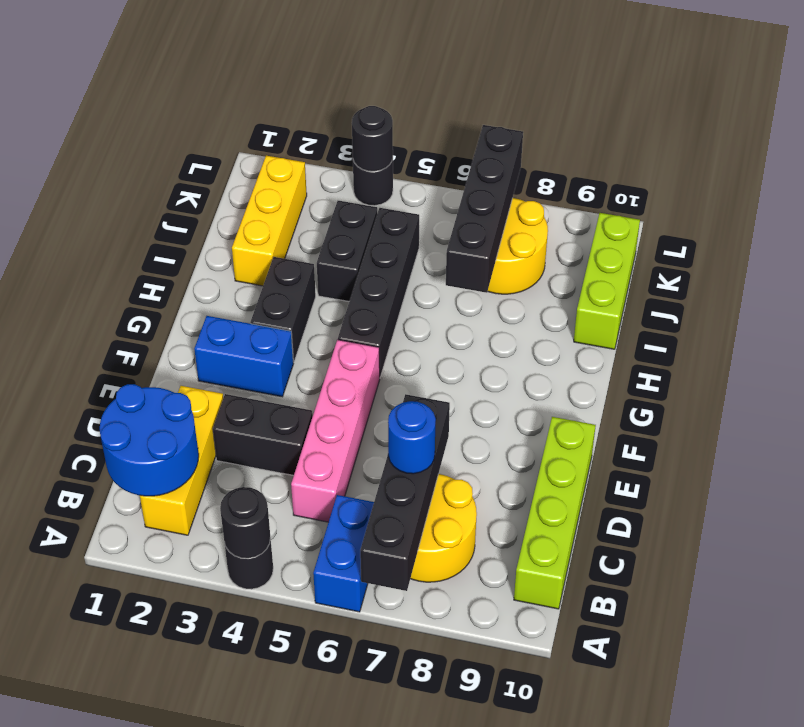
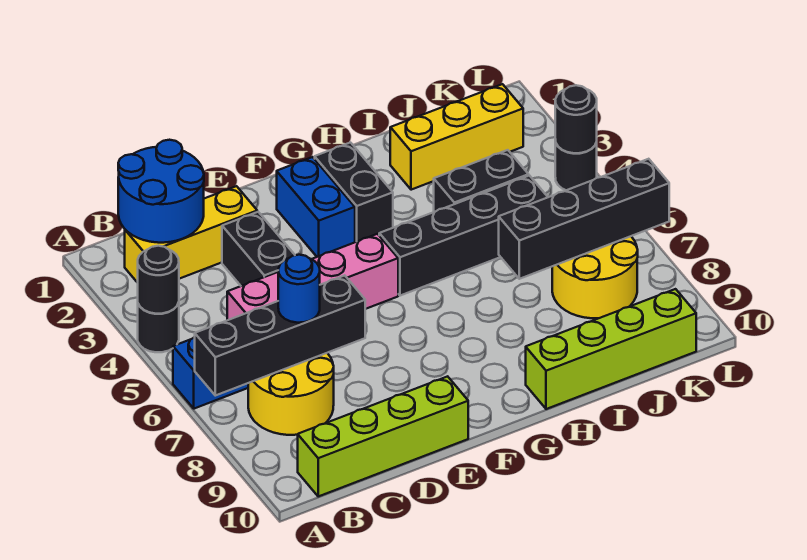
black 1x2 brick [250,257,316,362] -> black 1x2 brick turned to [315,143,393,242]
lime 1x3 brick [574,213,640,349] -> lime 1x4 brick [526,289,696,409]

